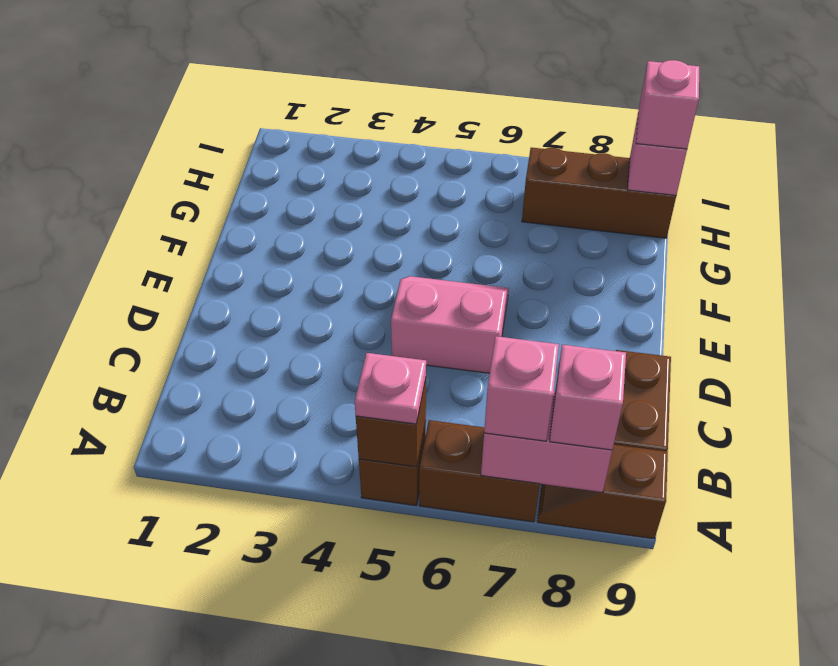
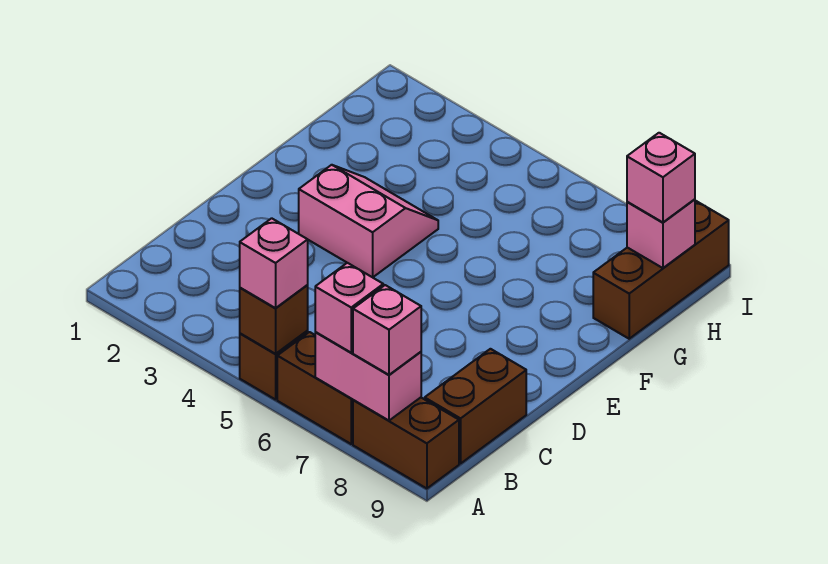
pink 1x1 plate [355,353,426,424] -> pink 1x1 brick [240,218,308,308]
brown 1x2 slope [537,445,668,539] -> brown 1x2 brick [353,398,459,489]
pink 2x2 slope [391,276,509,373] -> pink 2x2 slope moved to [299,165,438,277]
brown 1x3 brick [522,148,676,238] -> brown 1x3 brick turned to [593,201,729,339]

